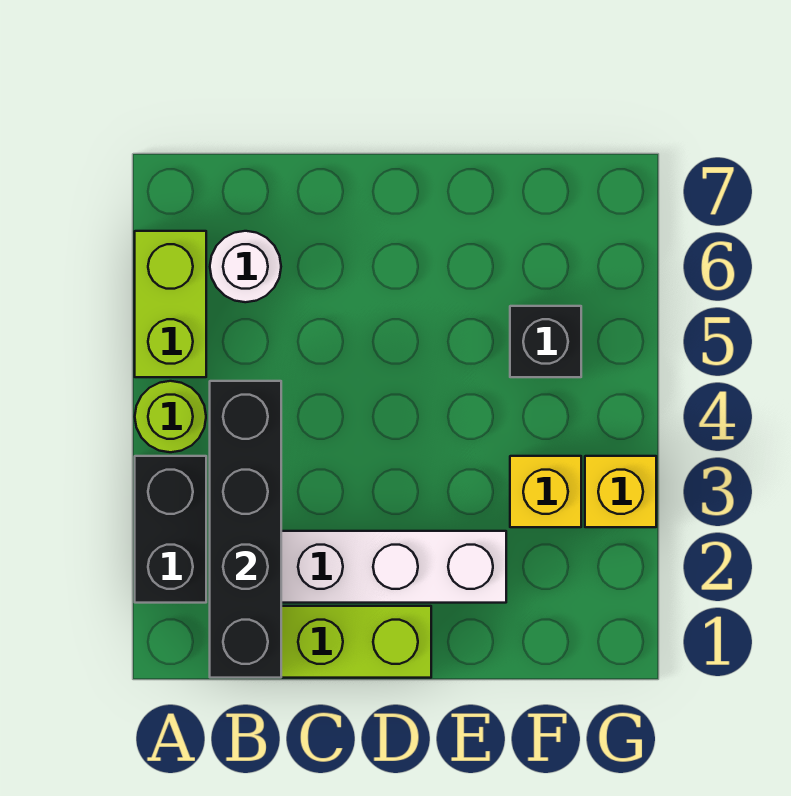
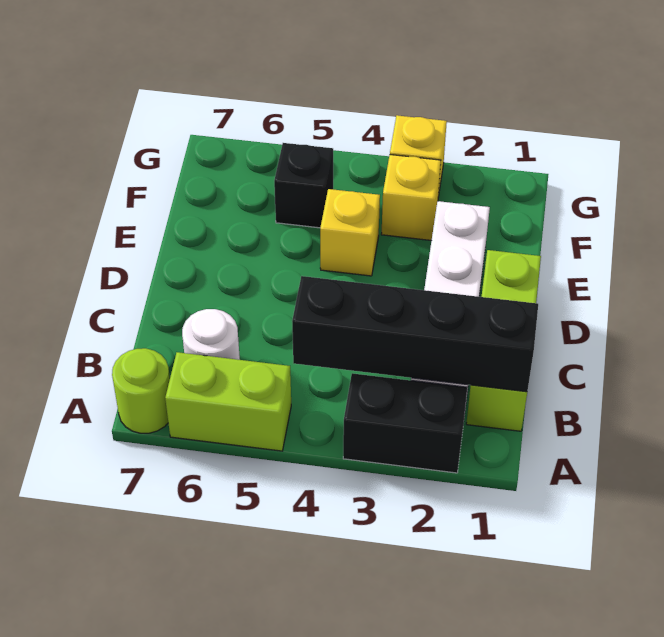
lime 1x1 round brick [135,381,206,452] -> lime 1x1 round brick moved to [112,348,170,433]
none -> yellow 1x1 brick [320,189,380,276]

